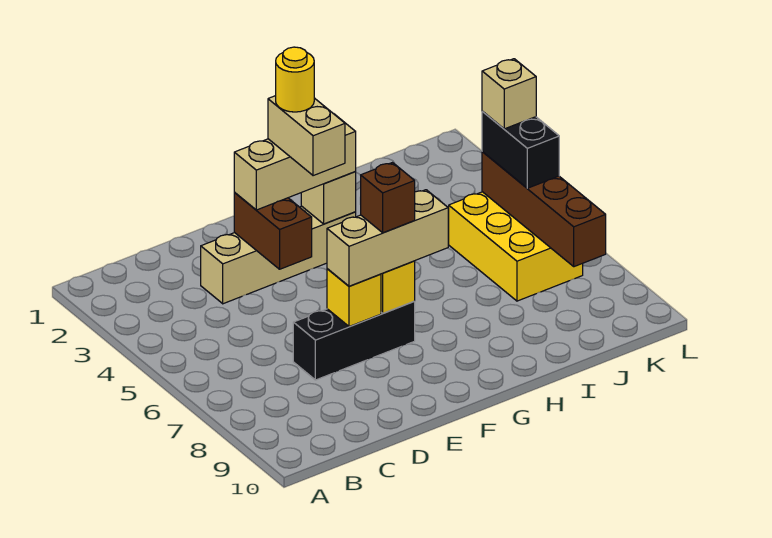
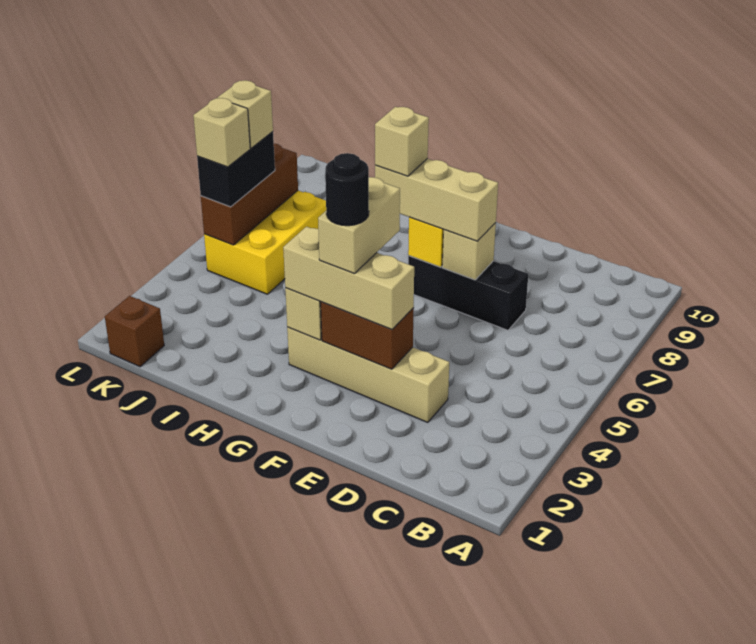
brown 1x2 brick [234,193,312,269] -> brown 1x2 brick turned to [321,302,414,369]
yellow 1x1 brick [327,269,381,327] -> tan 1x1 brick [442,223,496,280]
yellow 1x1 round brick [276,47,314,112] -> black 1x1 round brick [325,153,369,226]
brown 1x1 brick [361,163,415,233] -> brown 1x1 brick moved to [105,296,164,367]
none -> tan 1x1 brick [375,107,429,176]
brown 1x4 brick [482,152,606,267] -> brown 1x3 brick [201,144,298,245]
none -> tan 1x1 brick [218,80,273,148]

